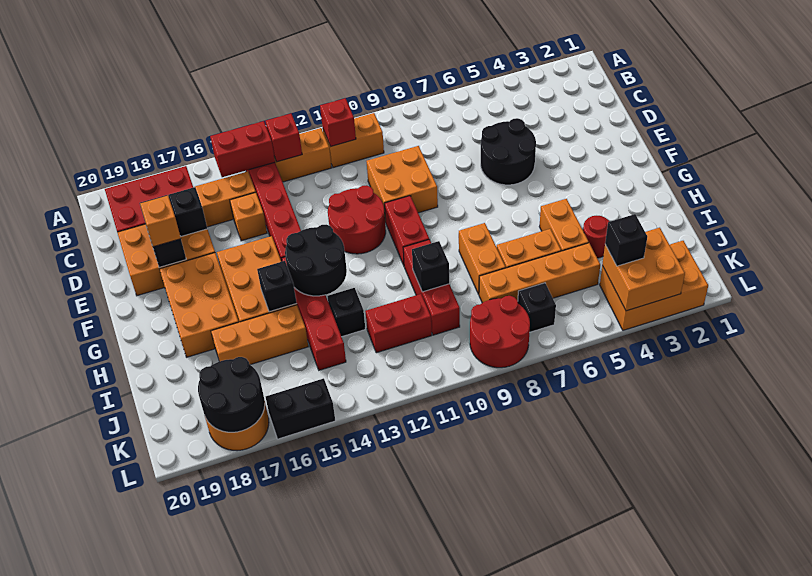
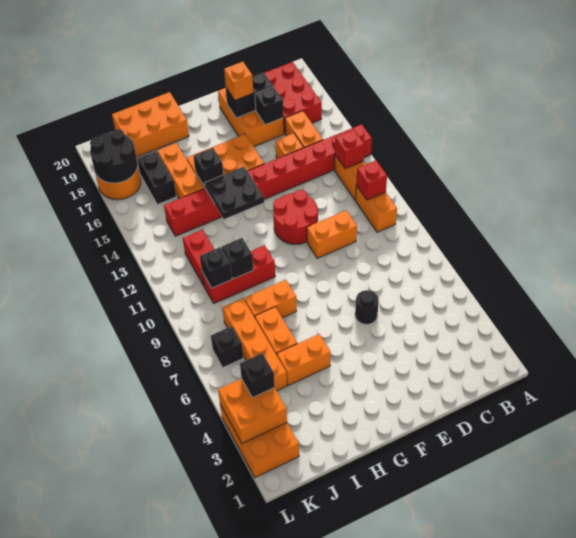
red 1x2 brick [210,121,275,177] -> none
black 2x2 round brick [481,118,536,185] -> black 1x1 round brick [355,290,379,324]
orange 2x2 brick [367,146,438,222] -> orange 1x2 brick [307,210,357,258]
red 1x2 brick [384,196,429,265] -> none
orange 2x3 brick [160,253,239,357] -> orange 2x3 brick moved to [112,92,189,157]
black 2x2 round brick [285,225,347,296] -> black 2x2 plate [205,167,264,219]
red 1x1 round brick [583,216,610,258] -> none
black 1x1 brick [328,288,365,337] -> black 1x1 brick moved to [200,247,232,288]
red 2x2 round brick [470,296,530,368] -> none
black 1x2 brick [266,378,335,439] -> black 1x2 brick moved to [137,151,176,204]

